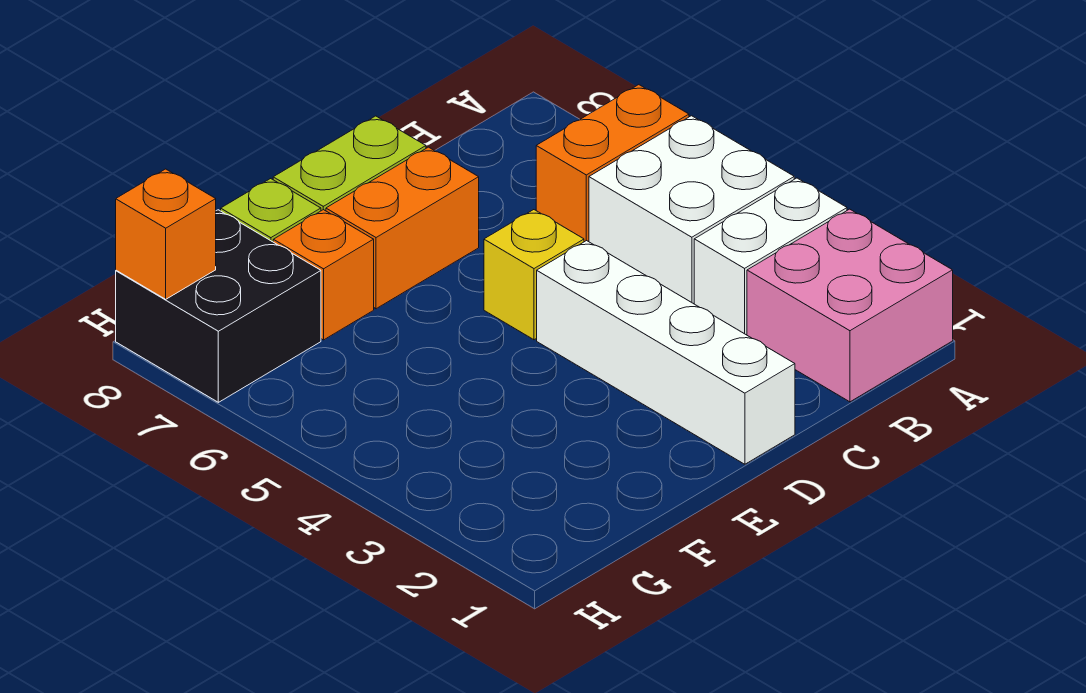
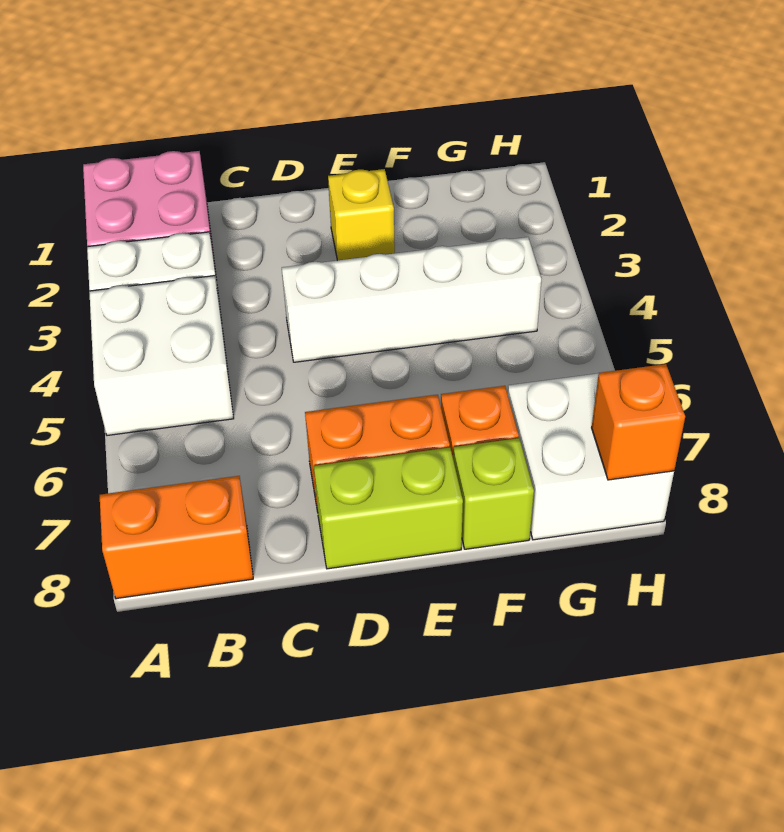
orange 1x2 brick [536,85,689,242] -> orange 1x2 brick moved to [100,476,253,599]
white 1x4 brick [537,241,795,464] -> white 1x4 brick turned to [282,237,541,362]
yellow 1x1 brick [484,210,584,340] -> yellow 1x1 brick moved to [328,169,395,260]
black 2x2 brick [116,210,321,402] -> white 2x2 brick [508,373,674,540]

